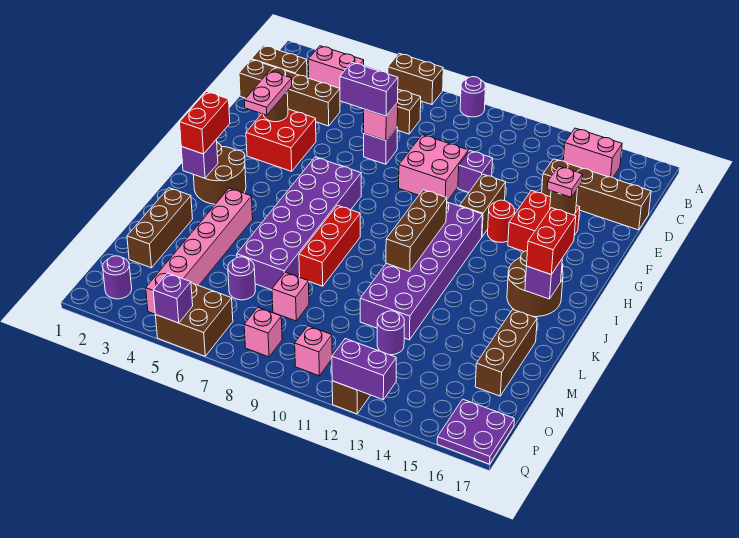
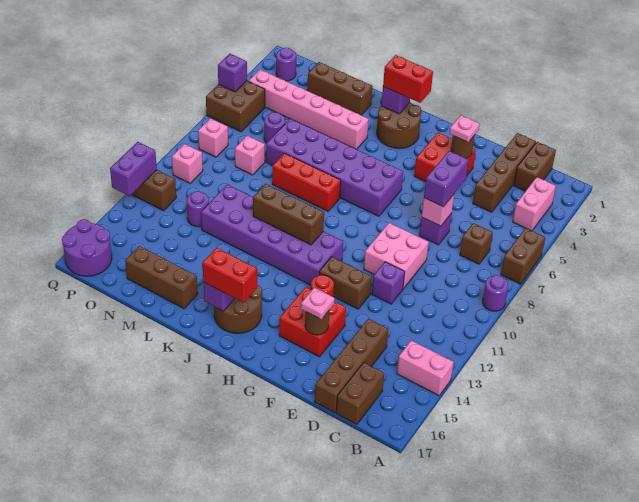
pink 1x2 brick [563,128,622,177] -> pink 1x2 brick turned to [397,340,454,396]
none -> brown 1x2 brick [336,363,384,425]
pink 1x2 plate [244,71,292,115] -> pink 1x1 plate [449,115,480,142]
purple 2x2 plate [437,399,514,464] -> purple 2x2 round brick [62,219,112,276]

